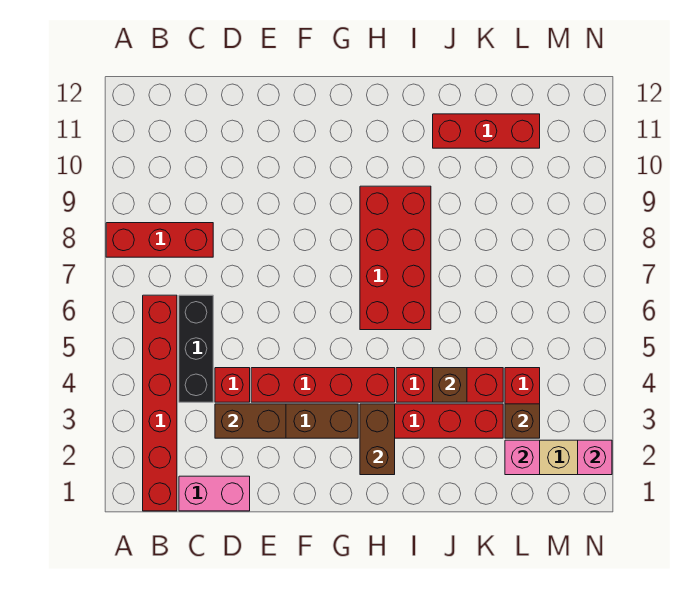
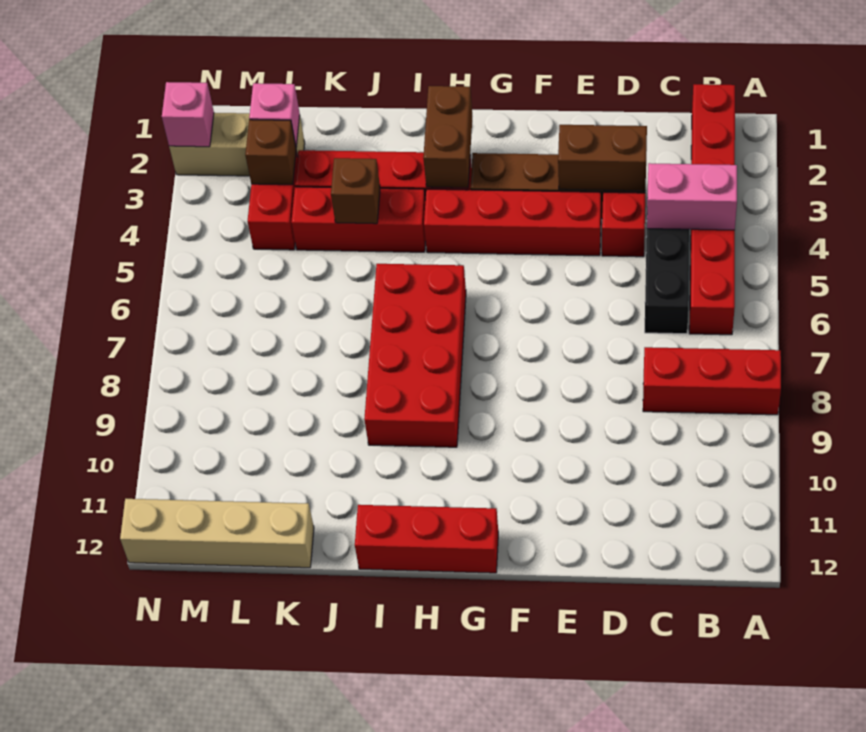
pink 1x2 brick [179,476,250,511] -> pink 1x2 brick moved to [647,163,737,230]
red 1x3 brick [433,114,540,148] -> red 1x3 brick moved to [355,505,498,573]
none -> tan 1x4 brick [120,499,314,568]

